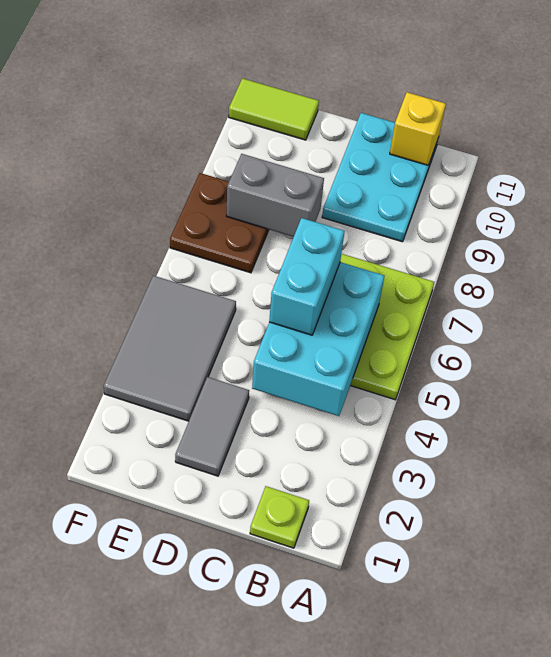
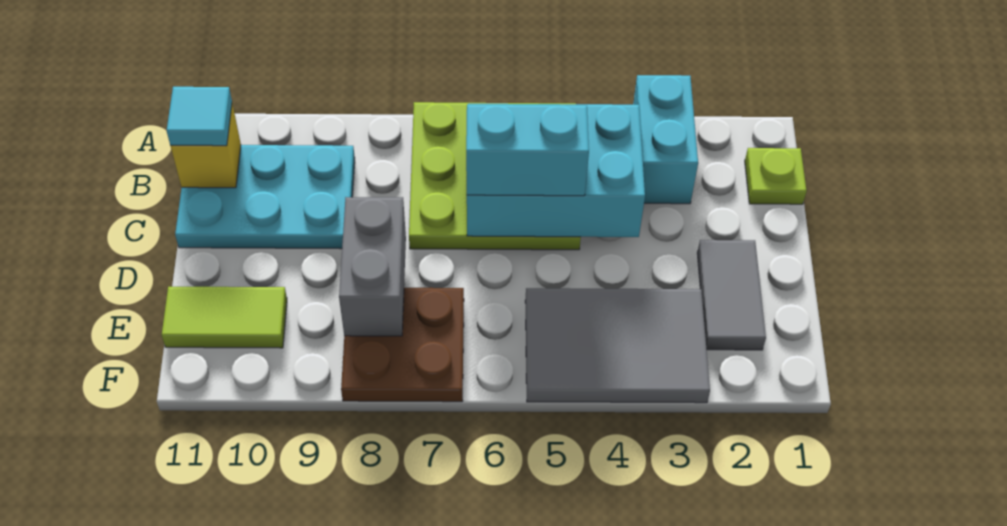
none -> cyan 1x2 brick [633,75,698,204]
none -> cyan 1x1 tile [167,87,232,146]
grey 1x2 tile [175,377,249,476] -> grey 1x2 tile turned to [697,240,766,350]
lime 1x2 tile [229,78,319,140] -> lime 1x2 tile turned to [162,287,287,348]

